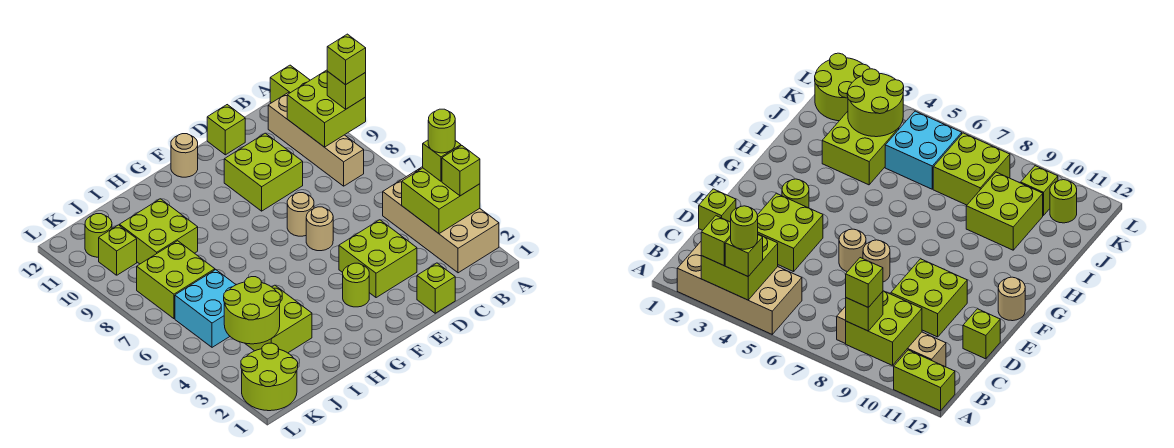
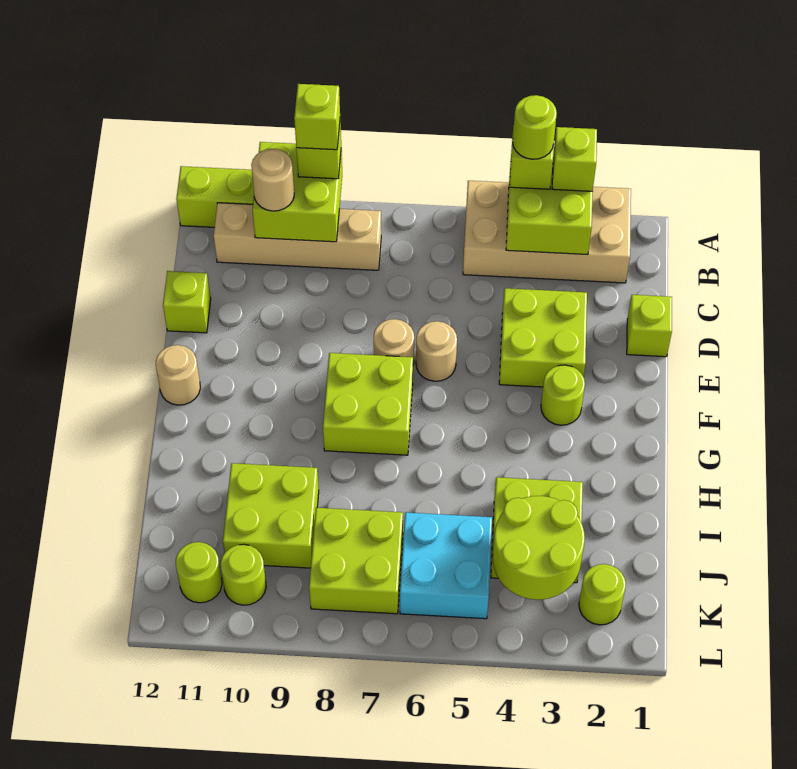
none -> tan 1x1 round brick [251,149,294,211]
lime 2x2 brick [224,133,303,211] -> lime 2x2 brick moved to [323,353,413,455]
lime 2x2 round brick [241,343,298,411] -> lime 1x1 round brick [579,564,626,625]
lime 1x1 brick [99,225,137,275] -> lime 1x1 round brick [221,544,266,605]

